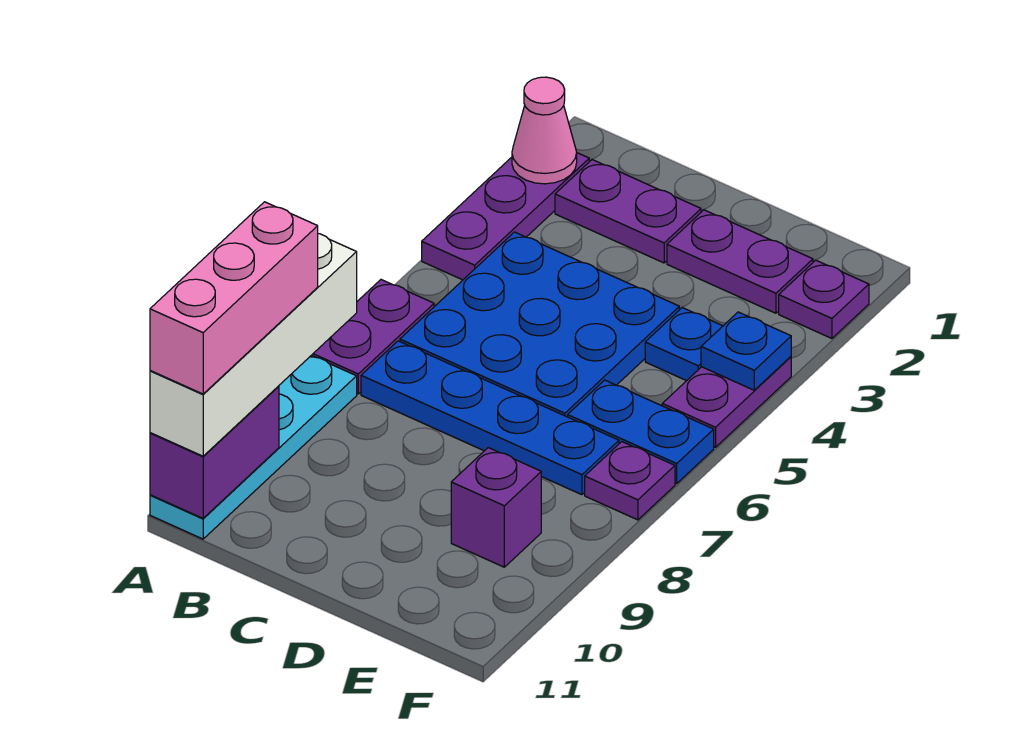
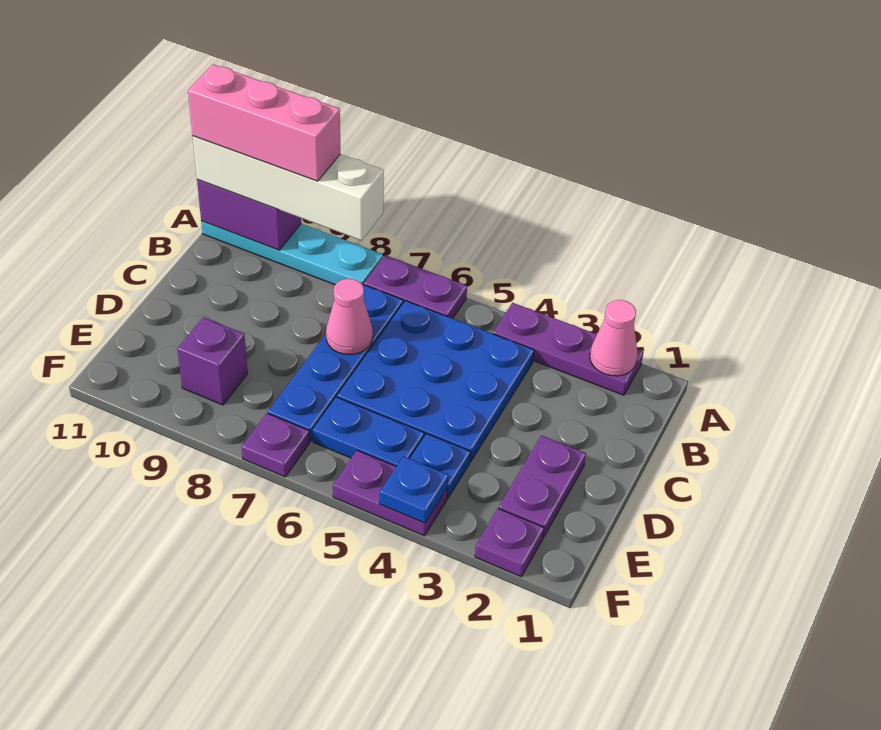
purple 1x2 plate [555,160,701,263] -> none
none -> pink 1x1 cone [326,279,373,355]
blue 1x2 plate [568,380,714,484] -> blue 1x2 plate turned to [313,397,424,466]

